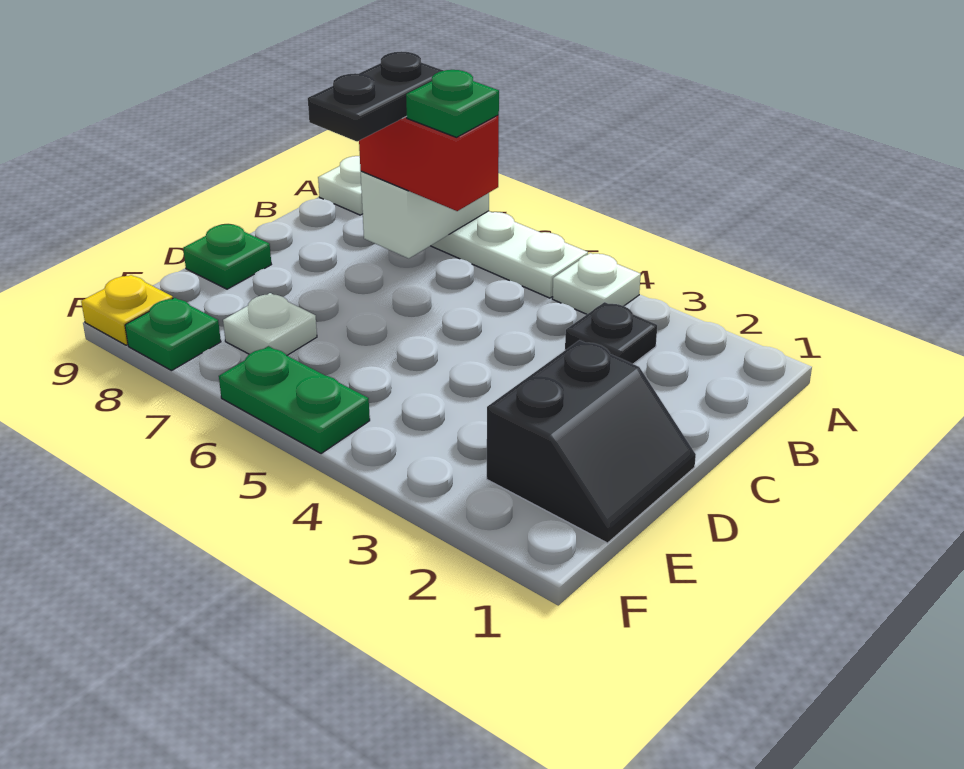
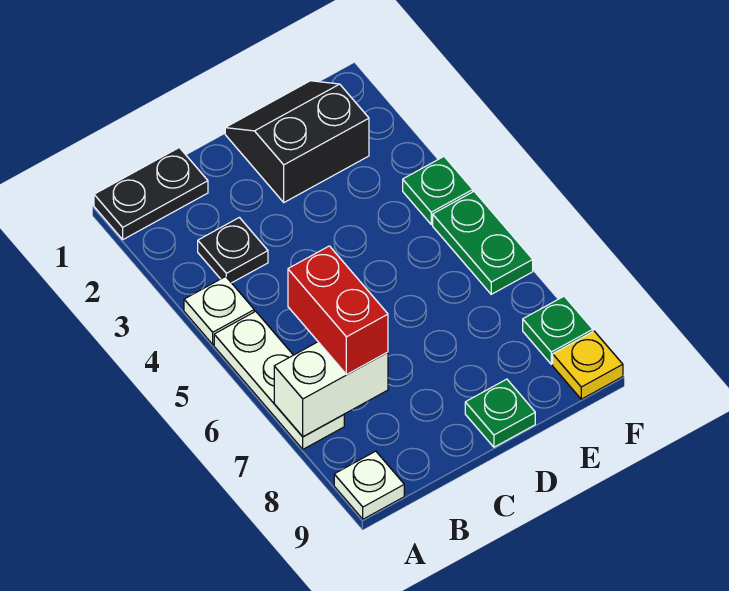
green 1x1 plate [406,70,499,137] -> green 1x1 plate moved to [403,157,473,224]
black 1x2 plate [308,51,444,142] -> black 1x2 plate moved to [94,148,208,239]
white 1x1 plate [223,293,317,355] -> none

